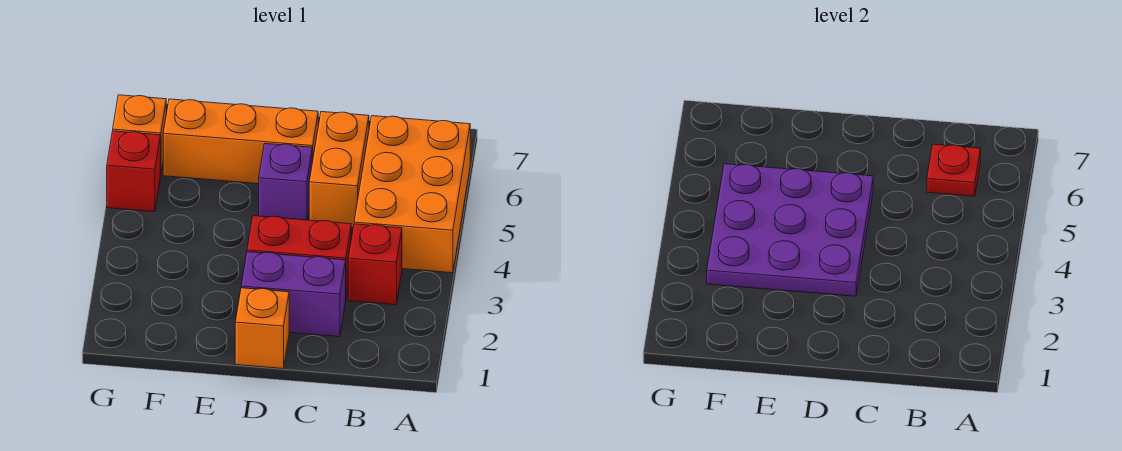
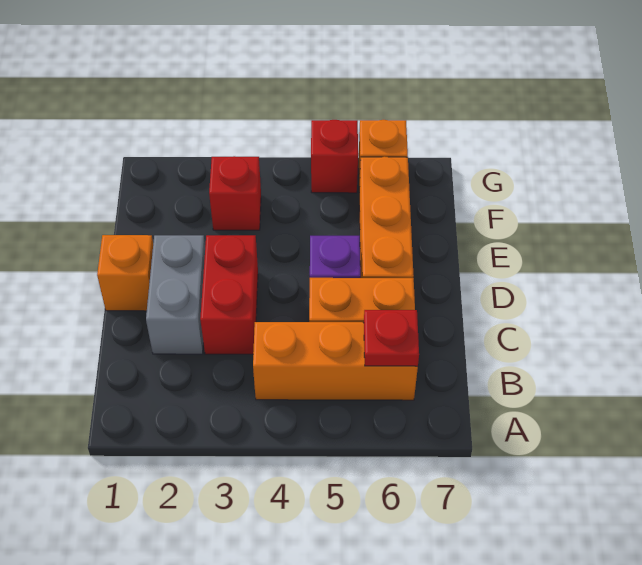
orange 2x3 brick [354,116,470,273] -> orange 1x3 brick [253,322,418,400]
red 1x1 brick [348,224,402,305] -> red 1x1 brick moved to [209,156,261,230]
purple 1x2 brick [241,252,346,337] -> grey 1x2 brick [146,235,205,354]
purple 3x3 plate [707,164,873,296] -> none

